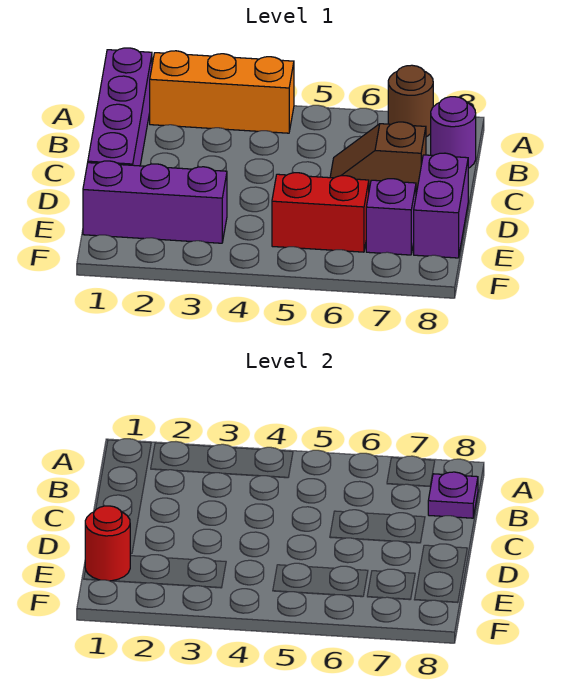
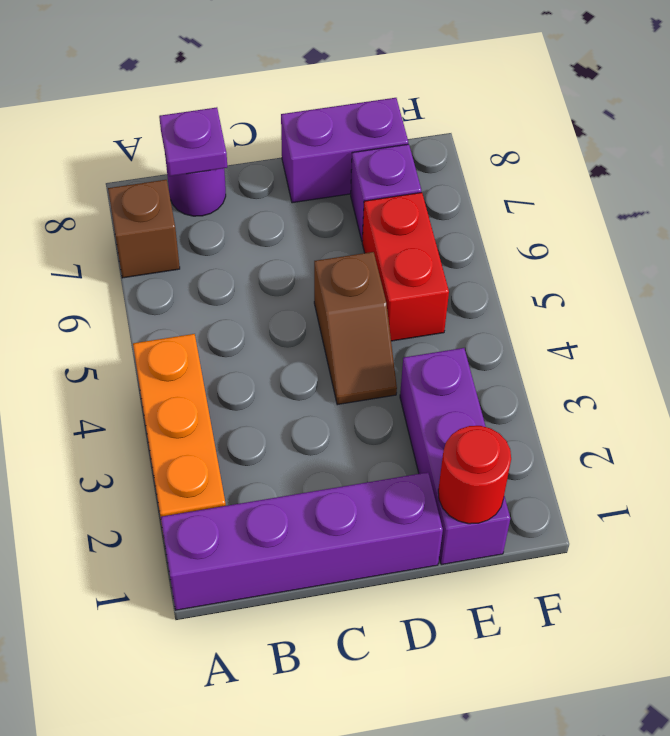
brown 1x1 round brick [388,65,433,137] -> brown 1x1 brick [108,180,180,278]
brown 1x2 slope [330,122,426,194] -> brown 1x2 slope moved to [314,252,397,405]

